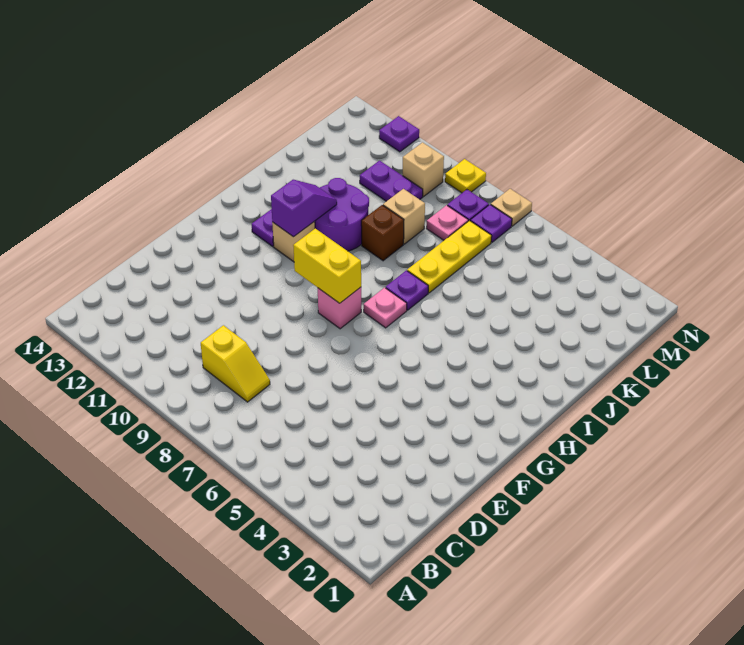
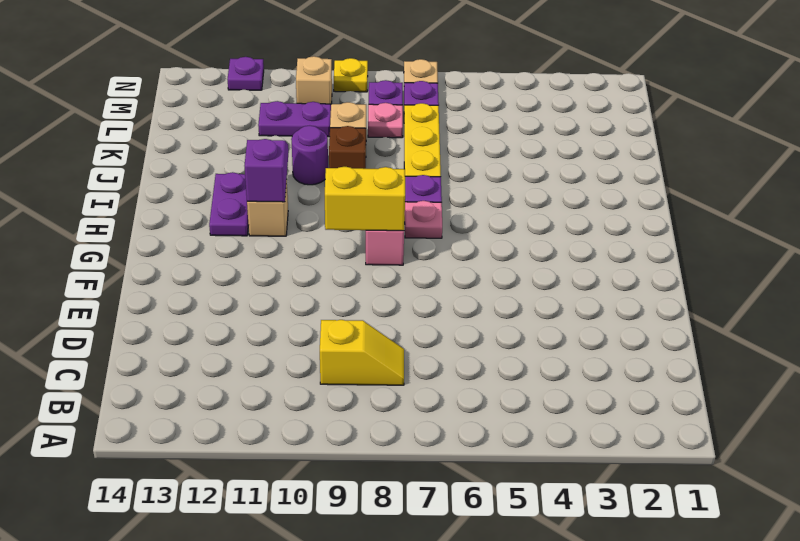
purple 2x2 round brick [315,178,369,251] -> purple 1x1 round brick [291,125,328,185]

